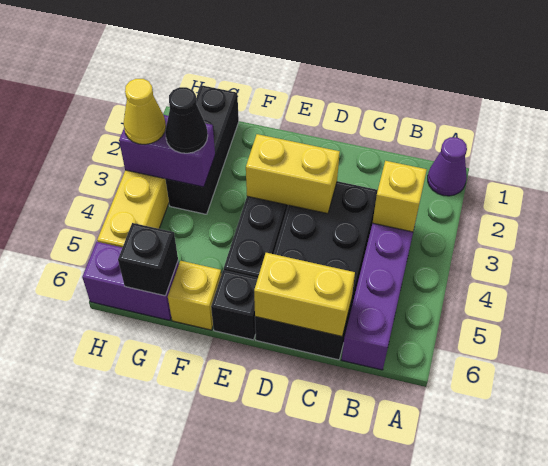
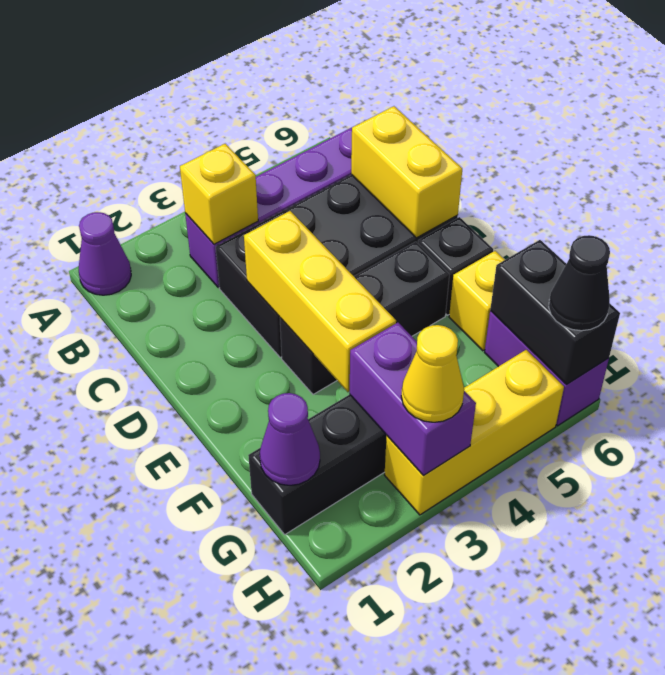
yellow 1x2 brick [246,134,340,214] -> yellow 1x3 brick [244,211,396,392]
none -> purple 1x1 cone [260,393,320,485]
black 1x1 cone [165,87,208,153] -> black 1x1 cone moved to [549,235,610,331]
black 1x1 brick [118,223,178,296] -> black 1x2 brick [490,240,620,384]

